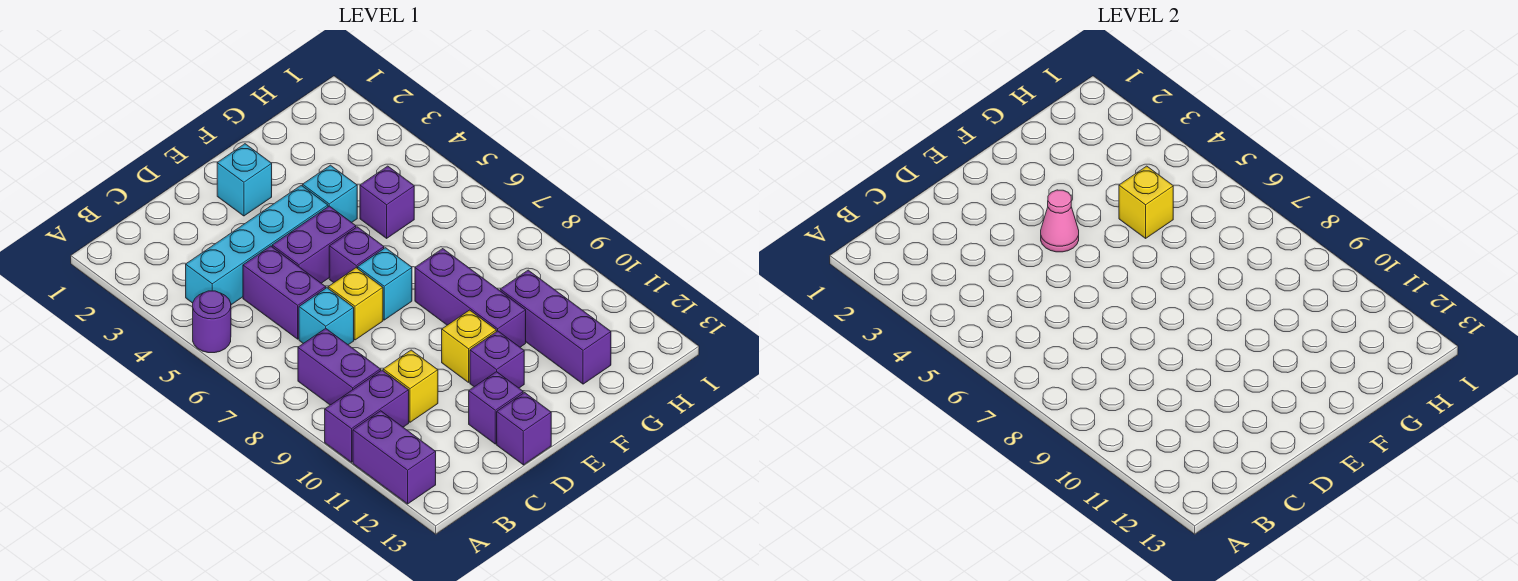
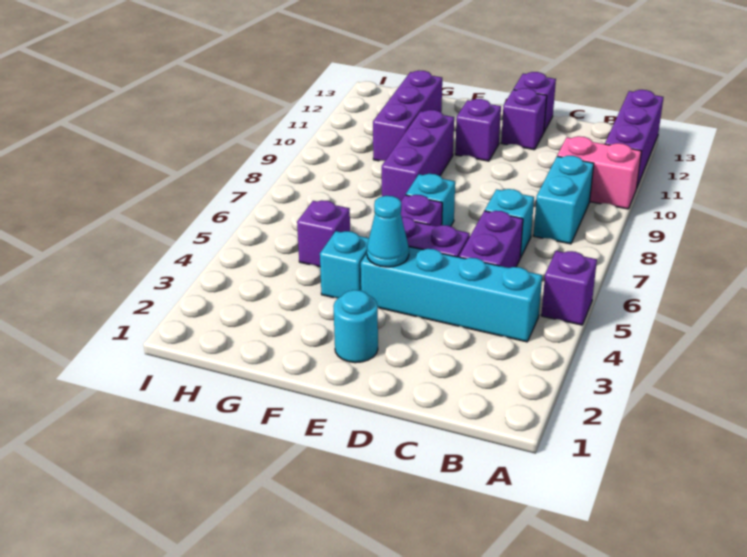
purple 1x1 round brick [193,291,231,353] -> purple 1x1 brick [541,251,597,325]
purple 1x2 brick [325,370,409,462] -> pink 1x2 brick [557,136,641,209]
purple 1x2 brick [353,411,436,504] -> purple 1x3 brick [605,90,663,189]
purple 1x2 brick [298,328,381,405] -> cyan 1x2 brick [533,156,594,244]
yellow 1x1 brick [383,350,438,422] -> none
yellow 1x1 brick [328,268,383,340] -> none
cyan 1x1 brick [217,144,272,216] -> cyan 1x1 round brick [334,290,378,363]
pink 1x1 cone [1041,190,1079,252] -> cyan 1x1 cone [367,196,409,267]
yellow 1x1 brick [442,310,496,382] -> none
yellow 1x1 brick [1119,166,1173,238] -> none

